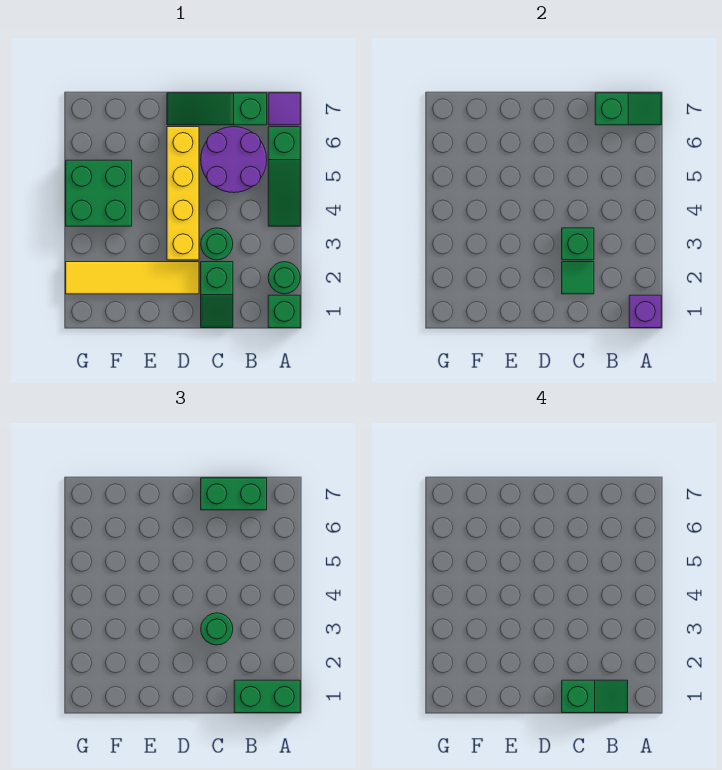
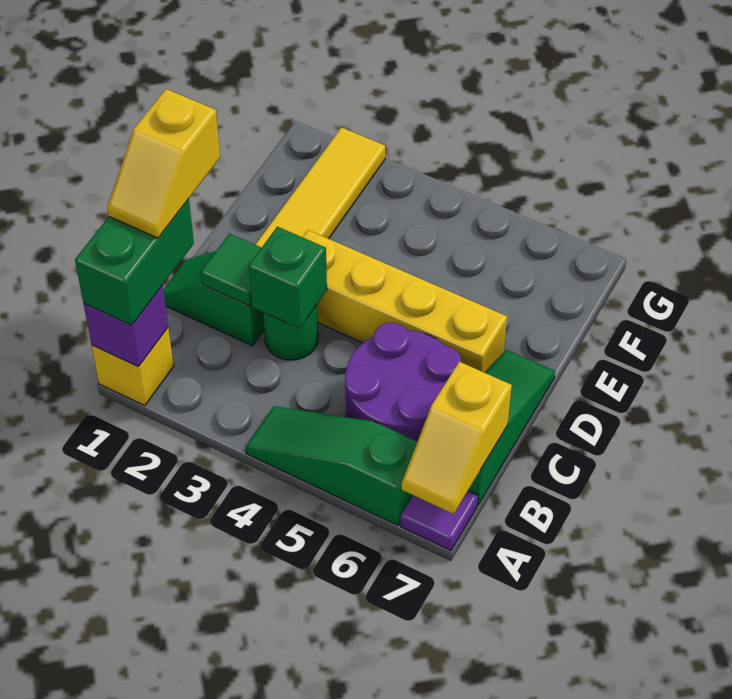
green 1x1 brick [268,295,300,328] -> yellow 1x1 brick [92,328,174,406]
green 1x1 round brick [268,262,300,294] -> none
green 1x2 slope [595,93,661,125] -> yellow 1x2 slope [402,362,512,514]
green 1x2 slope [562,680,628,713] -> yellow 1x2 slope [107,89,220,238]
green 1x2 brick [201,478,267,510] -> none
green 1x1 round brick [201,613,233,645] -> none
green 2x2 brick [66,160,132,226] -> none

